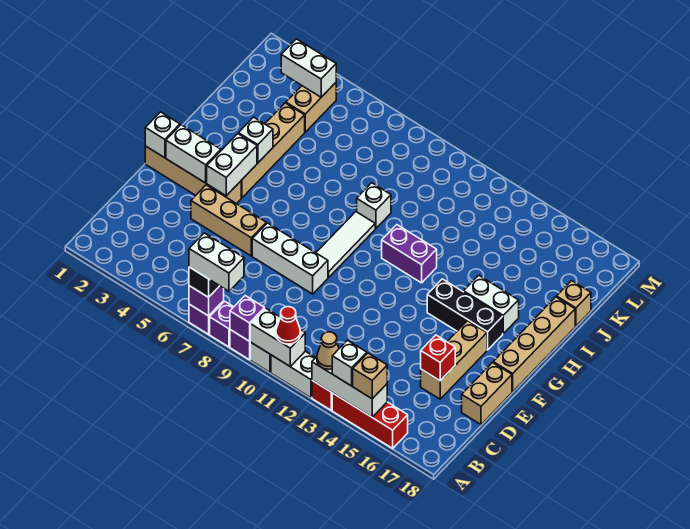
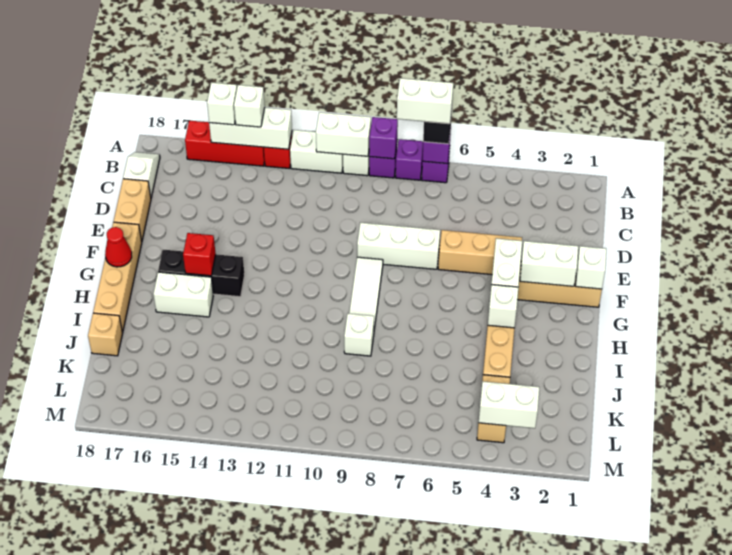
red 1x1 cone [276,307,301,344] -> red 1x1 cone moved to [105,227,132,267]
tan 1x1 cone [317,332,339,370] -> none
tan 1x1 brick [353,353,387,399] -> white 1x1 brick [207,82,237,125]
none -> white 1x2 slope [123,152,160,198]
tan 1x3 brick [421,321,487,399] -> none
red 1x1 brick [421,335,455,381] -> red 1x1 brick moved to [183,233,216,276]
purple 1x2 brick [382,225,437,283] -> none

